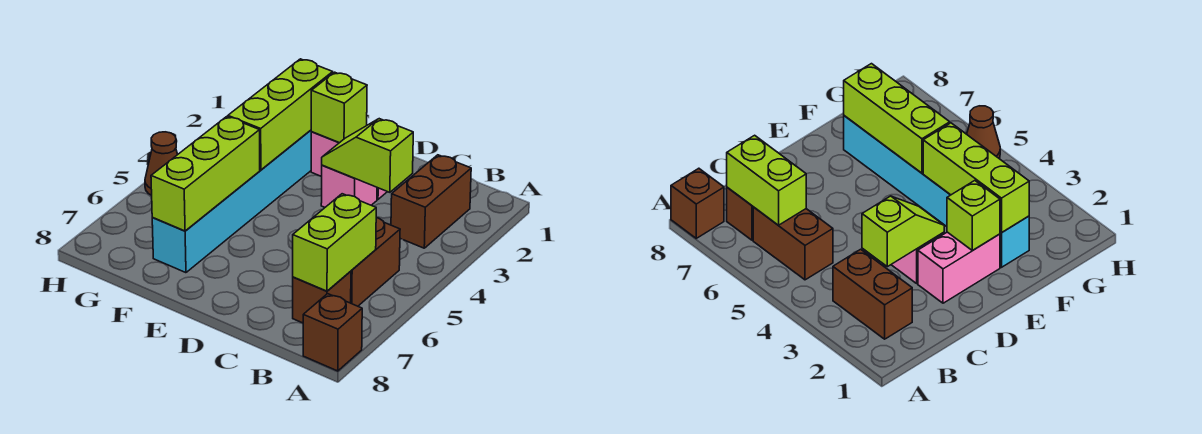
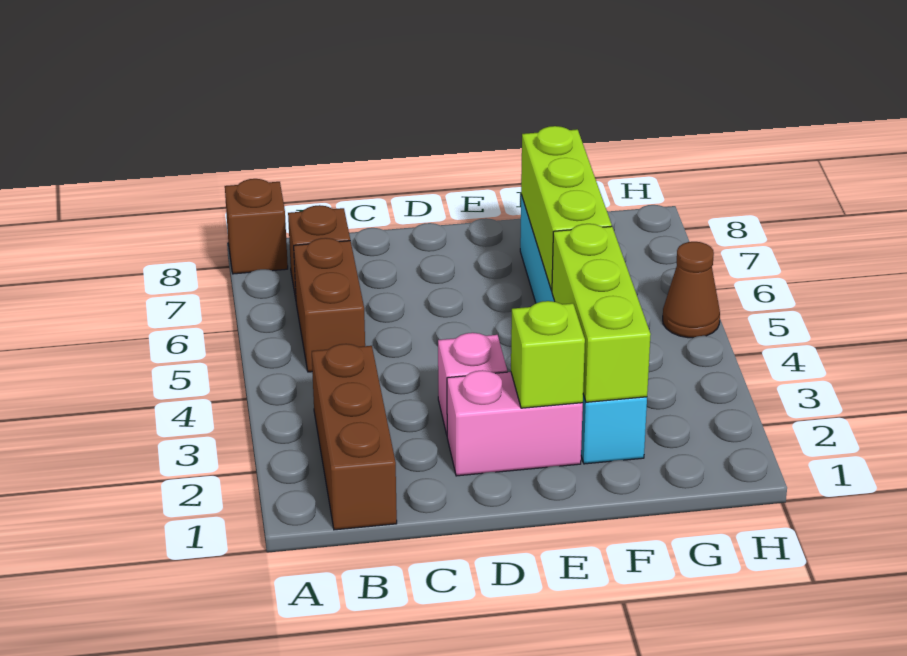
brown 1x2 brick [391,155,471,248] -> brown 1x3 brick [312,344,397,530]
lime 1x2 brick [293,194,376,291] -> none
lime 1x2 slope [322,119,413,192] -> none

